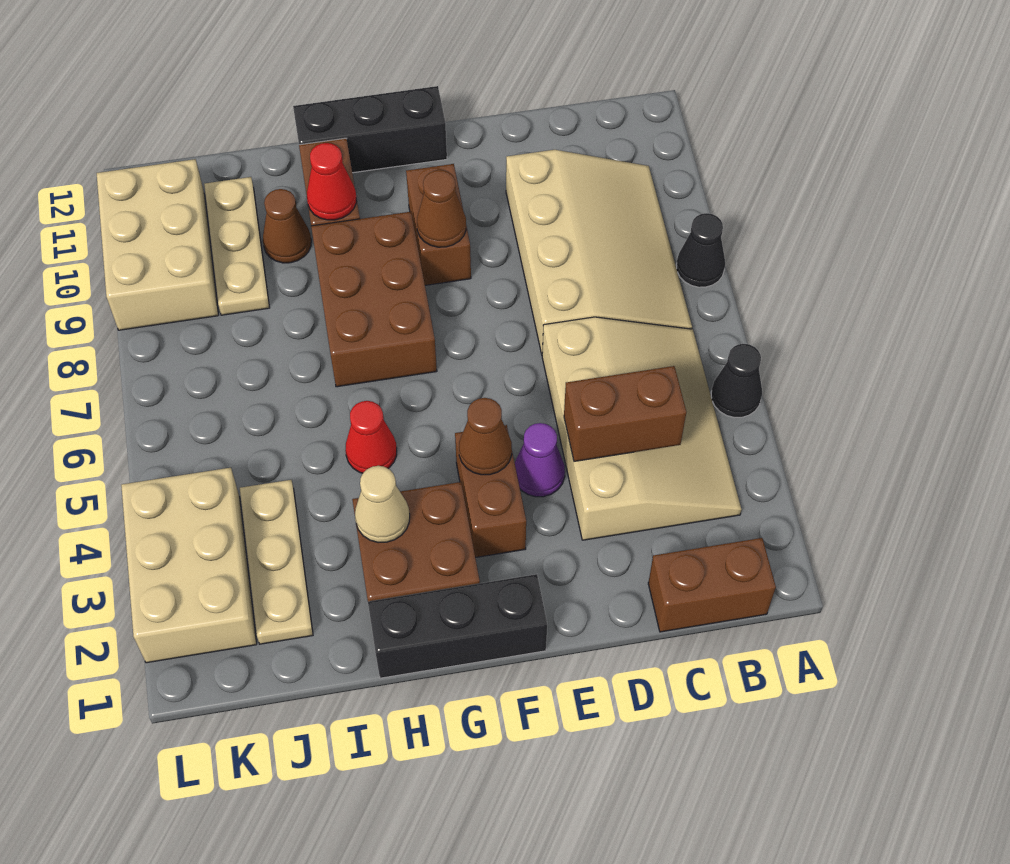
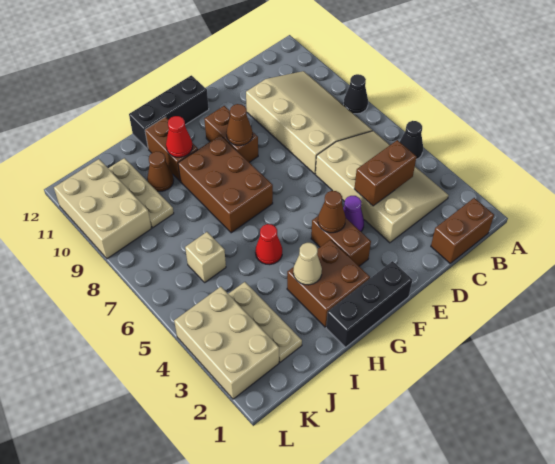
none -> tan 1x1 brick [185,232,226,282]

